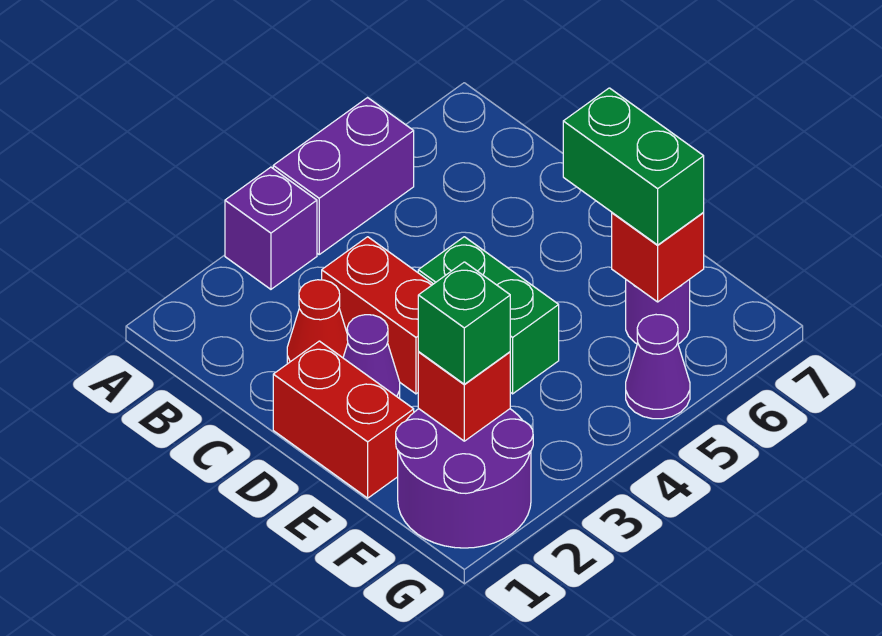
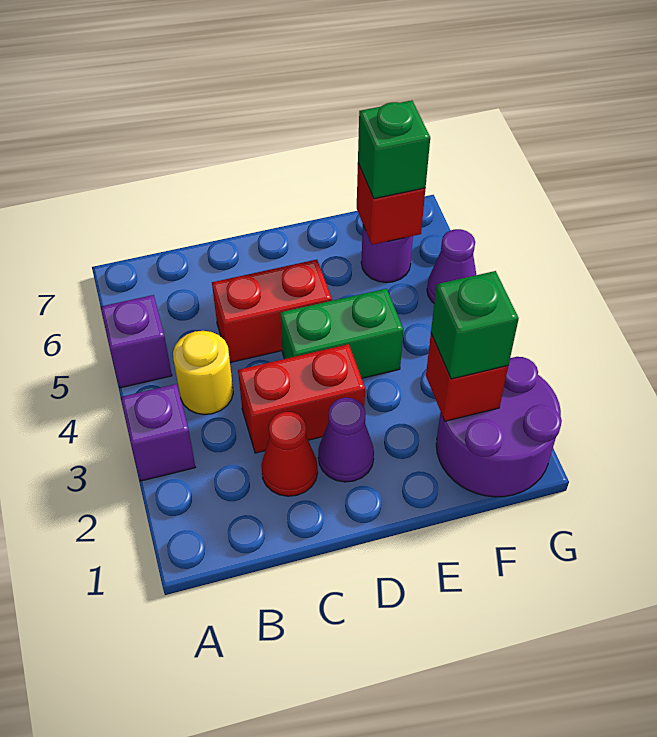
purple 1x2 brick [273,98,414,254] -> purple 1x1 brick [100,295,172,388]
none -> yellow 1x1 round brick [173,331,233,415]
red 1x2 brick [273,341,414,498] -> red 1x2 brick moved to [212,259,332,363]
green 1x2 brick [563,88,704,245] -> green 1x1 brick [358,100,430,199]

